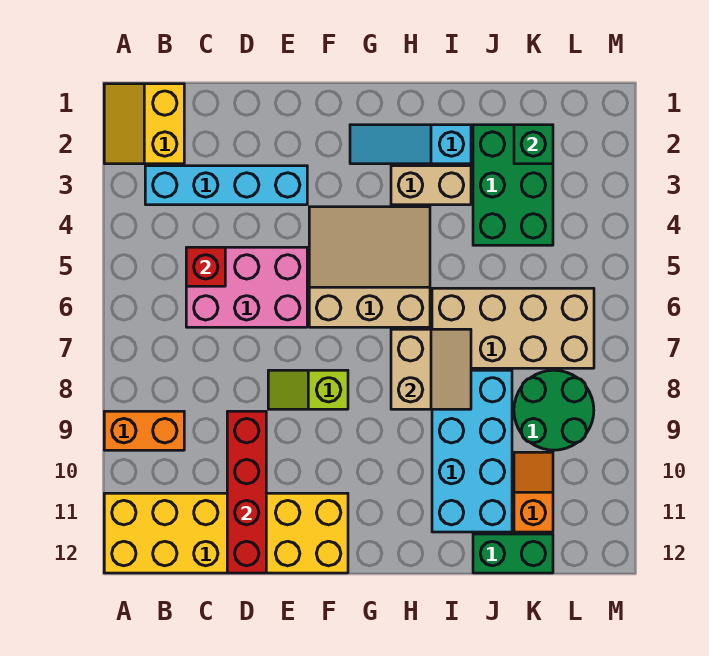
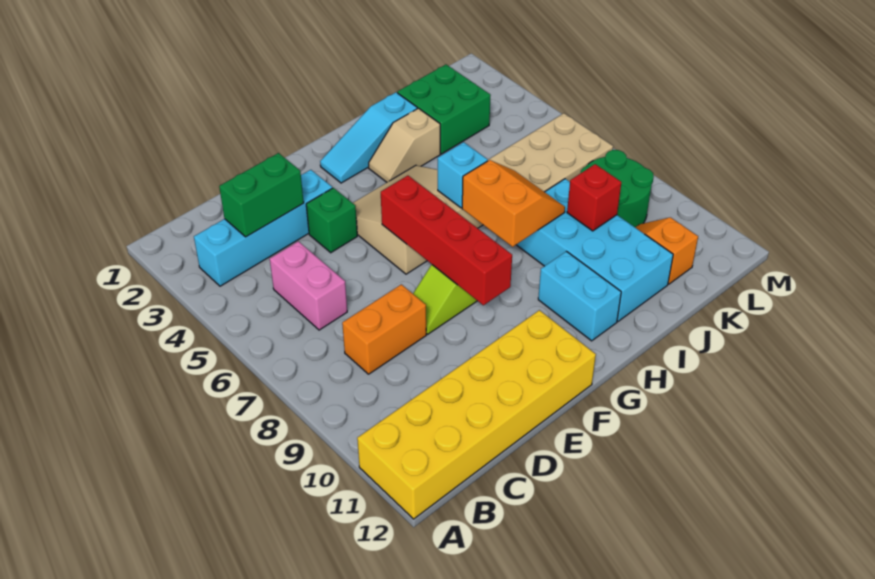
yellow 2x2 slope [104,84,184,164] -> none
orange 1x2 brick [104,411,184,450] -> orange 1x2 brick moved to [342,284,426,374]
pink 2x3 brick [186,247,307,327] -> pink 1x2 brick [270,241,347,330]
red 1x1 brick [186,247,225,286] -> red 1x1 brick moved to [567,164,621,231]
red 1x4 brick [227,411,266,573] -> red 1x4 brick moved to [381,176,512,305]
tan 1x2 brick [391,166,471,205] -> tan 1x2 slope [369,108,440,182]
none -> cyan 1x1 brick [438,142,488,208]
tan 2x2 slope [391,329,471,409] -> orange 2x2 slope [462,160,565,247]
none -> cyan 1x2 brick [538,251,621,341]
green 2x3 brick [473,125,553,245] -> green 2x2 brick [397,64,491,154]
green 1x2 brick [473,534,553,573] -> green 1x2 brick moved to [219,153,304,237]
green 1x1 brick [514,125,553,164] -> green 1x1 brick moved to [306,188,357,253]

